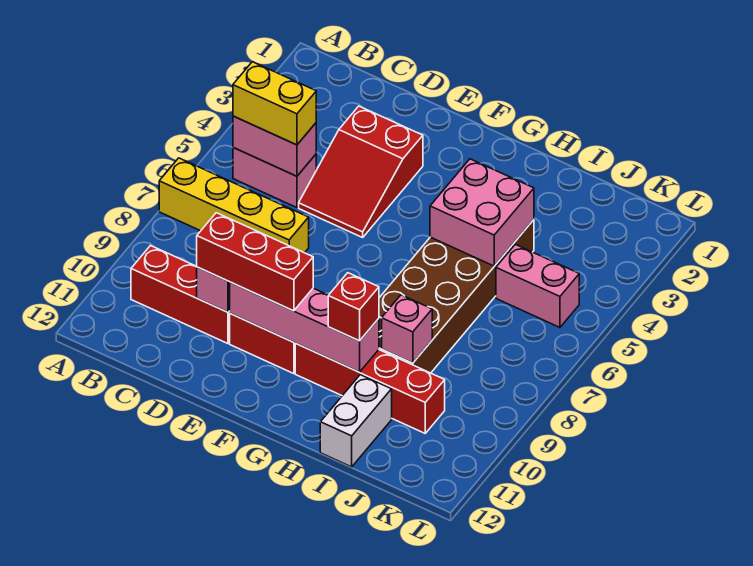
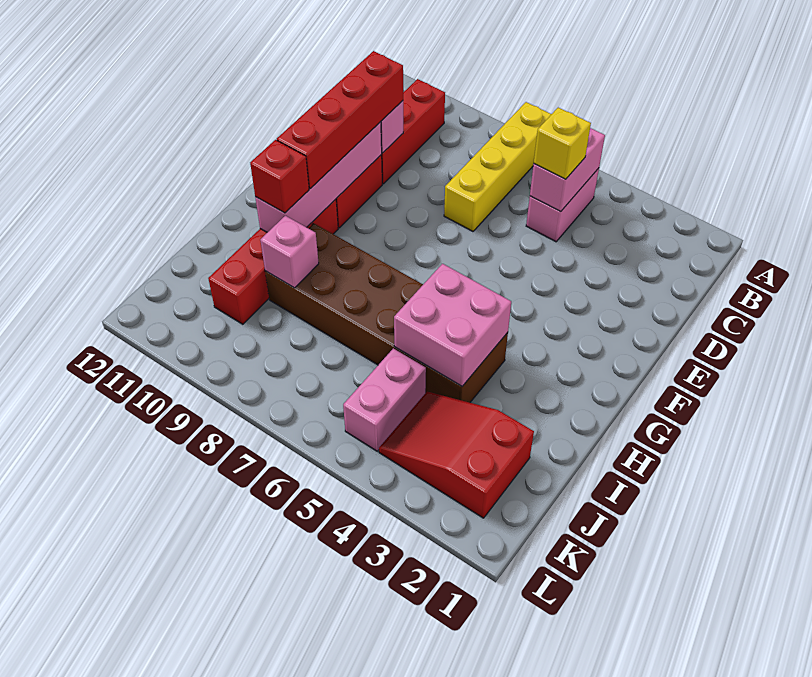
yellow 1x2 brick [233,62,316,145] -> yellow 1x1 brick [534,108,591,179]
red 2x3 slope [299,106,423,237] -> red 2x3 slope moved to [379,391,534,518]
red 1x3 brick [197,213,313,311] -> red 1x4 brick [277,51,403,189]
white 1x2 brick [320,375,392,467] -> none

